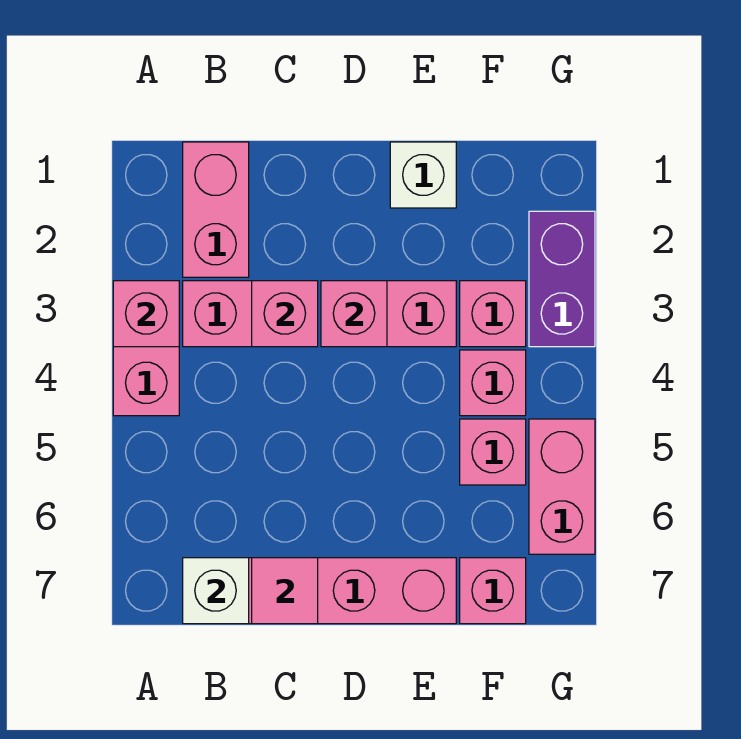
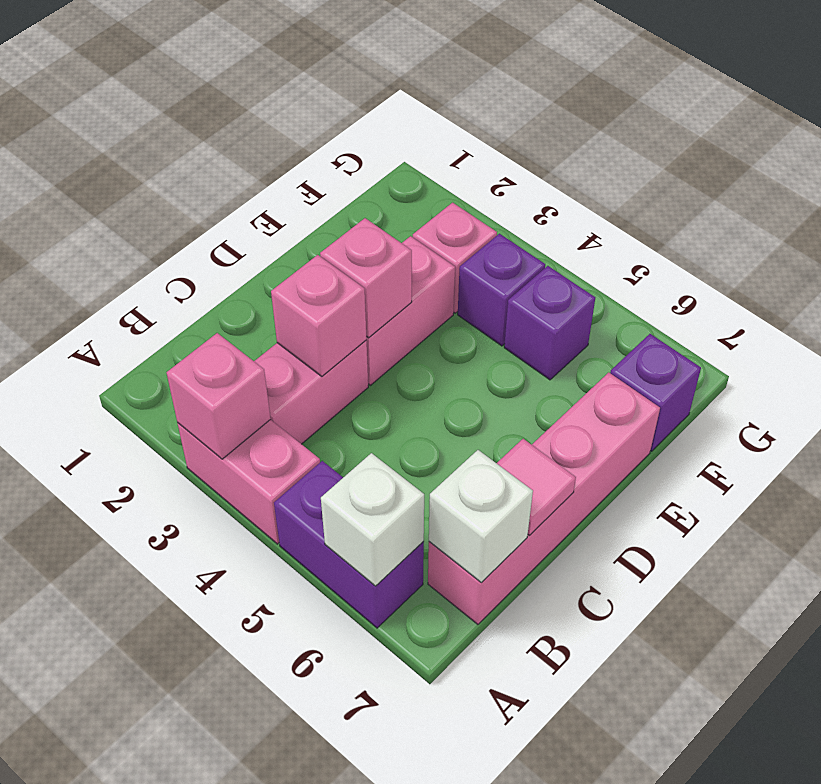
pink 1x2 brick [183,142,249,277] -> none
white 1x1 brick [390,142,456,208] -> white 1x1 brick moved to [321,453,424,586]
pink 1x1 brick [460,350,526,416] -> purple 1x1 brick [458,234,545,346]
pink 1x1 brick [460,419,526,485] -> purple 1x1 brick [504,266,595,380]
pink 1x1 brick [460,558,526,624] -> purple 1x1 brick [610,334,701,451]
purple 1x2 brick [529,211,595,347] -> purple 1x2 brick moved to [274,461,424,628]
pink 1x2 brick [529,419,595,554] -> none

